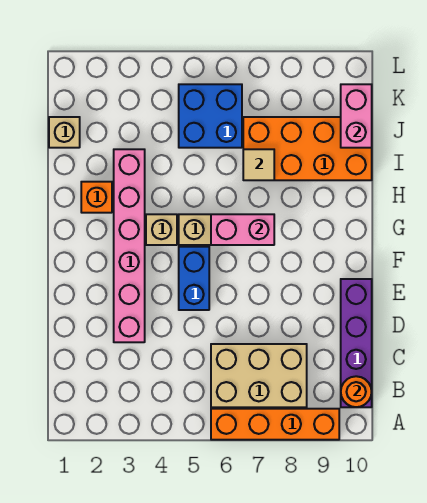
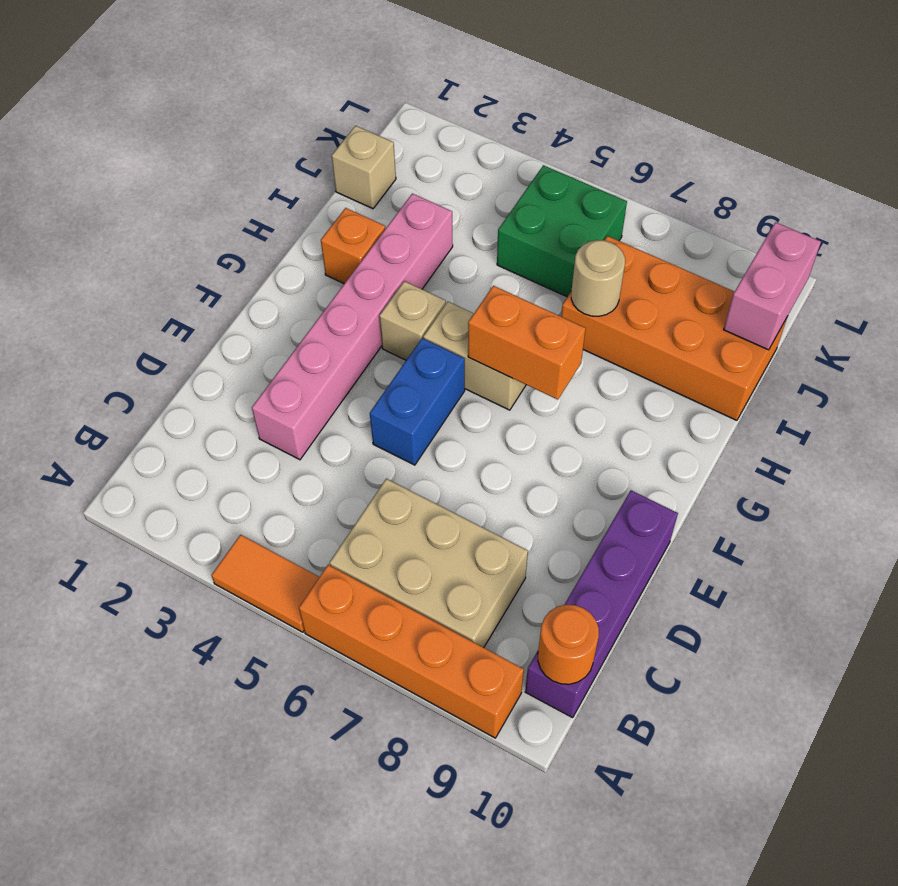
none -> orange 1x2 tile [212,535,319,632]
pink 1x2 brick [211,214,274,245] -> orange 1x2 brick [468,286,586,400]
tan 1x1 tile [243,149,274,180] -> tan 1x1 round brick [571,240,625,316]
blue 2x2 brick [179,84,242,148] -> green 2x2 brick [497,165,627,297]

